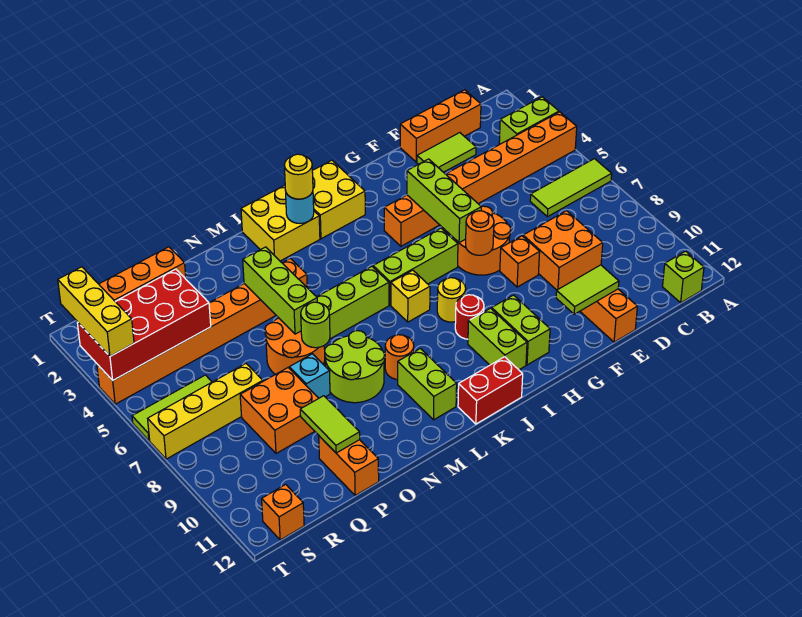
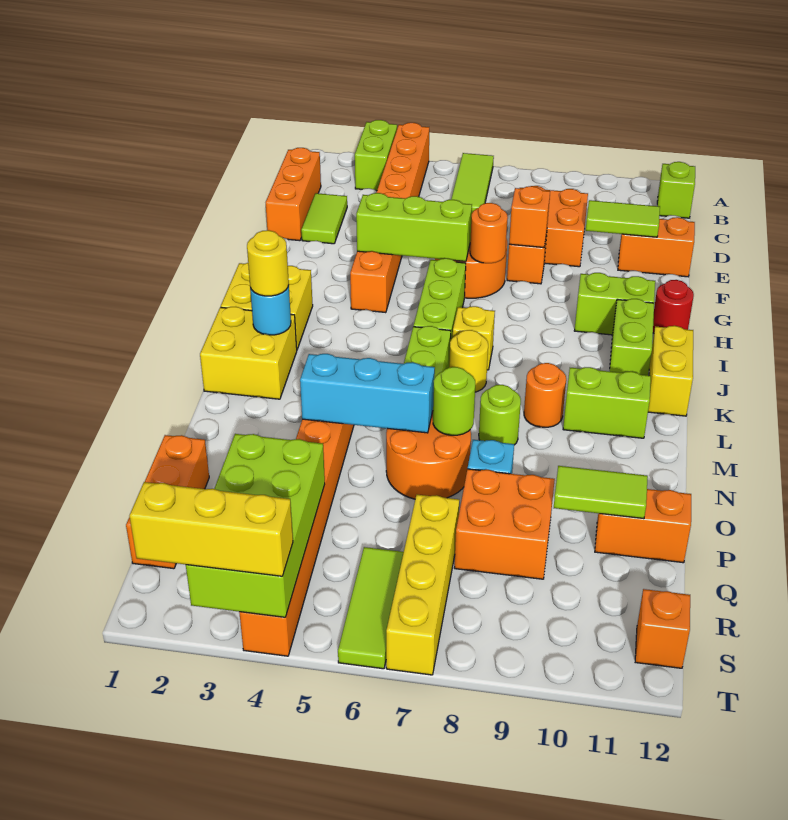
lime 1x2 tile [556,265,619,314] -> lime 1x2 tile turned to [586,200,660,237]
none -> orange 1x1 brick [509,186,550,247]
yellow 1x1 round brick [437,278,466,322] -> yellow 1x1 round brick moved to [449,330,488,392]
red 1x1 round brick [455,295,484,339] -> red 1x1 round brick moved to [653,280,694,333]
lime 1x2 brick [468,308,527,370] -> lime 1x2 brick turned to [610,299,654,375]
red 1x2 brick [458,357,523,424] -> yellow 1x2 brick [648,326,693,416]
lime 2x2 round brick [325,331,385,403] -> lime 1x1 round brick [479,385,521,445]
lime 1x3 brick [243,247,317,334] -> cyan 1x3 brick [300,354,435,433]
red 2x4 brick [77,269,211,380] -> lime 2x4 brick [186,434,325,617]

